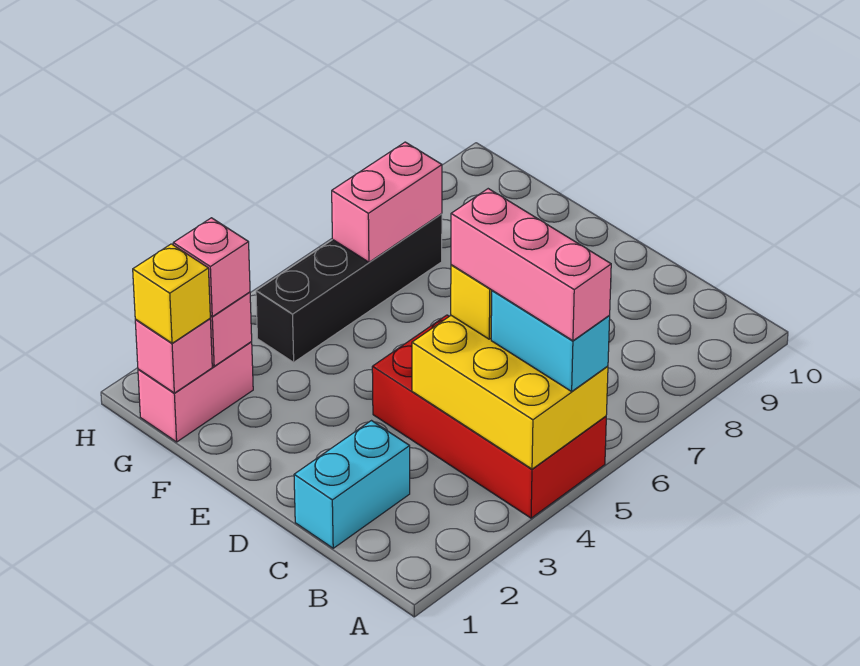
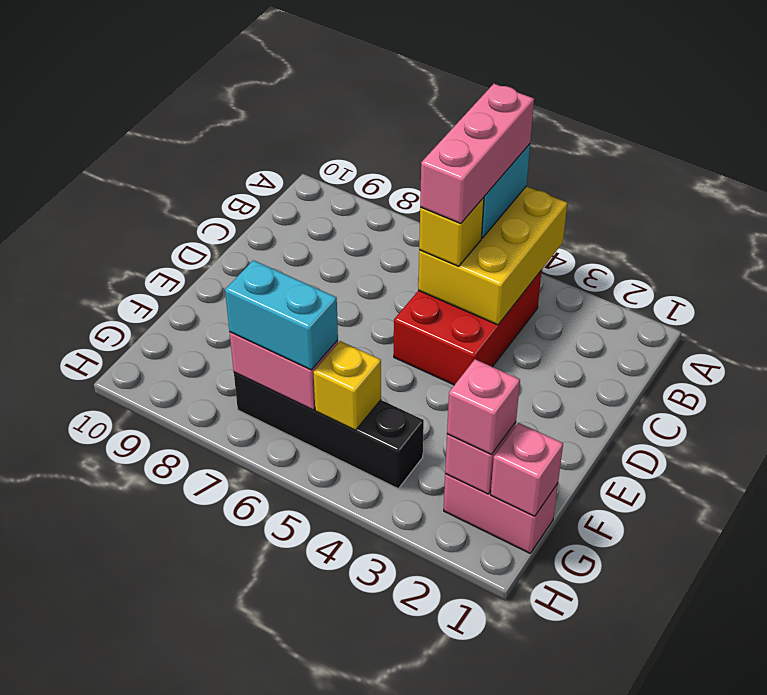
red 2x4 brick [372,315,606,518] -> red 2x3 brick [394,270,542,385]
cyan 1x2 brick [294,421,410,548] -> cyan 1x2 brick moved to [225,260,338,370]
yellow 1x1 brick [133,244,210,343] -> yellow 1x1 brick moved to [314,341,381,430]

